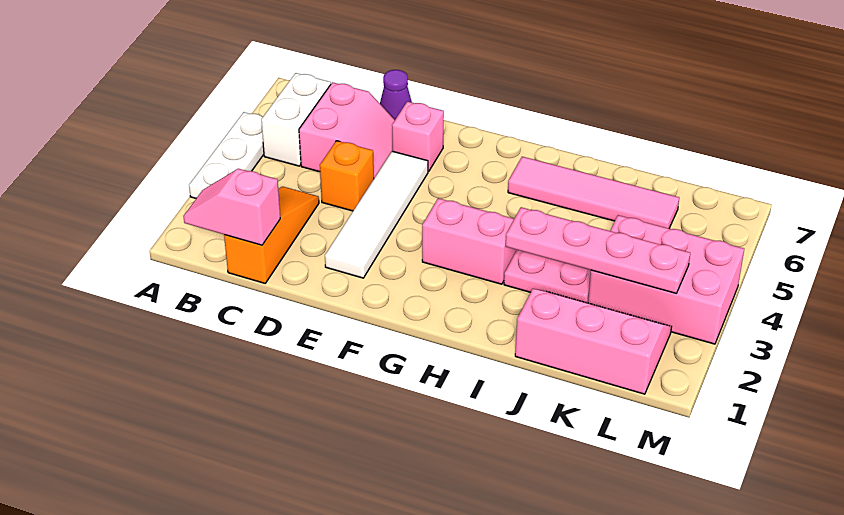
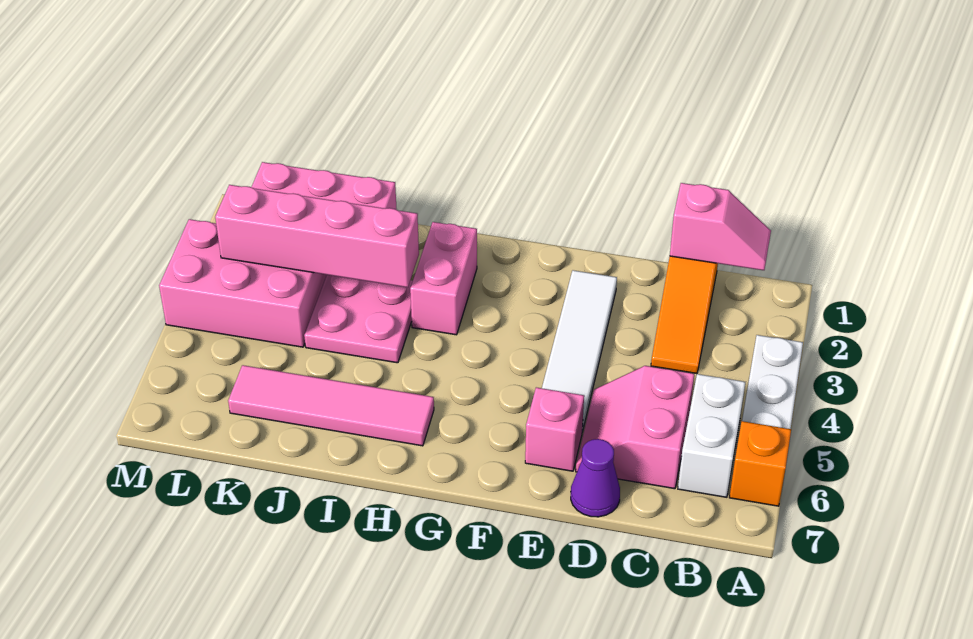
orange 1x1 brick [320,141,374,211] -> orange 1x1 brick moved to [729,421,791,506]
pink 1x2 brick [422,198,516,284] -> pink 1x2 brick turned to [410,222,477,335]
pink 1x4 plate [506,207,690,293] -> pink 1x4 brick [215,185,419,287]

